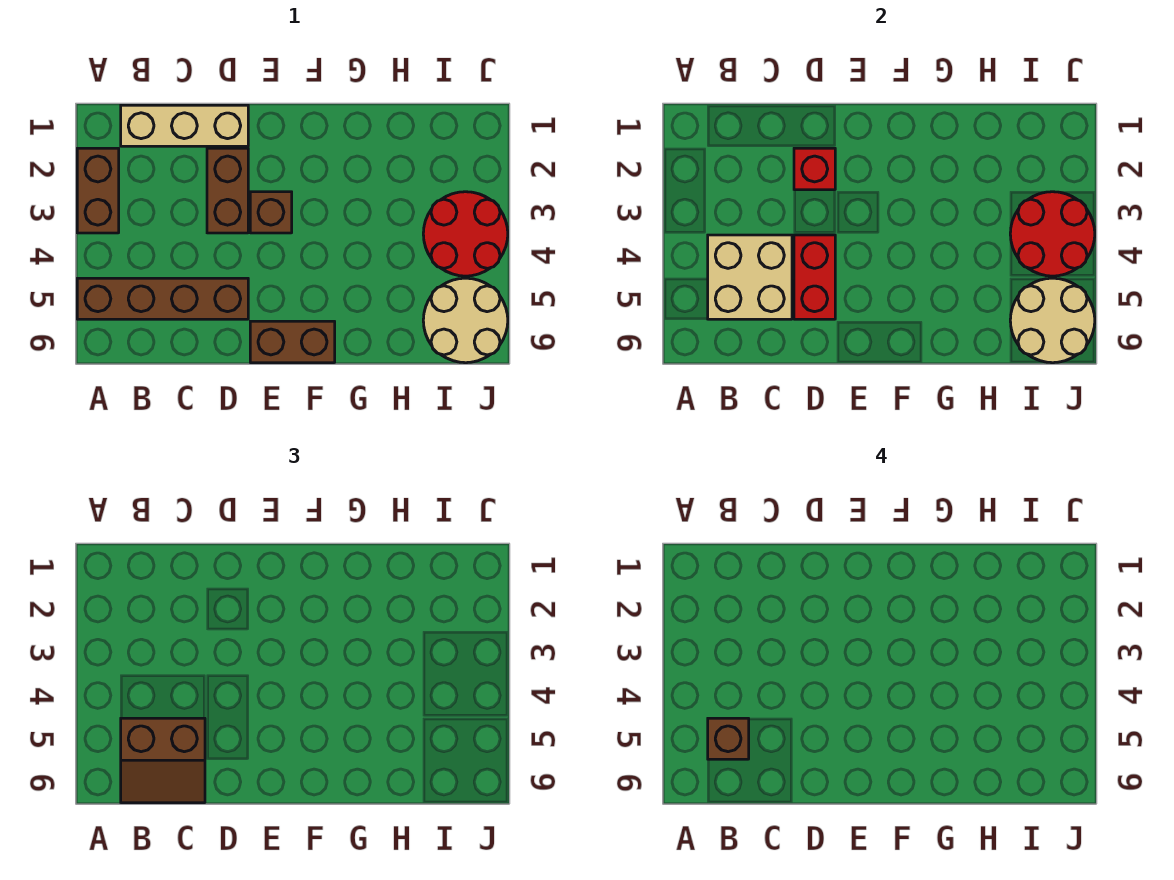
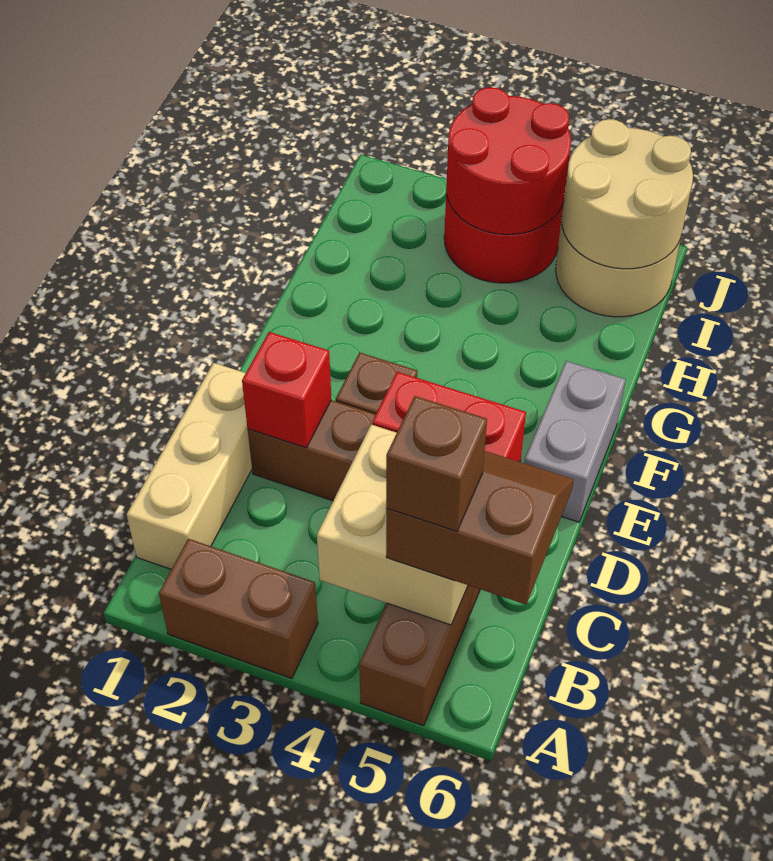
brown 2x2 slope [121,718,205,803] -> brown 2x2 slope turned to [386,451,574,605]
brown 1x2 brick [250,321,335,363] -> grey 1x2 brick [524,361,626,522]

